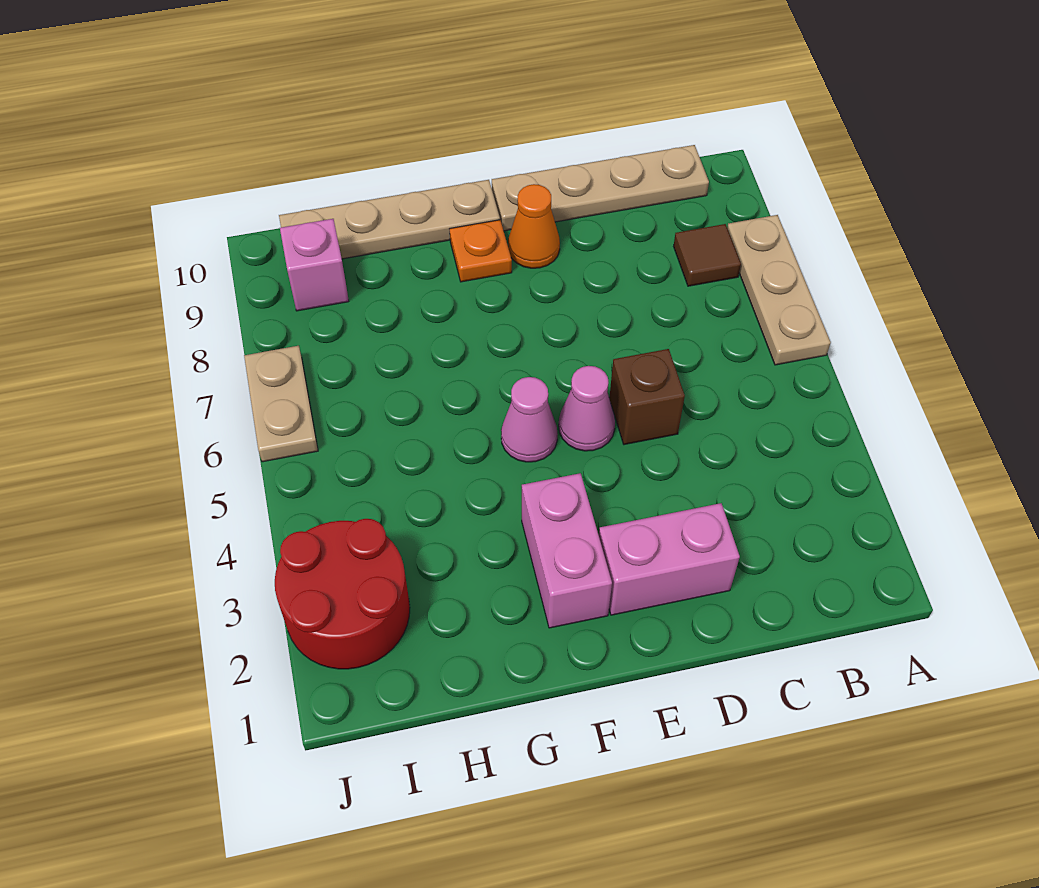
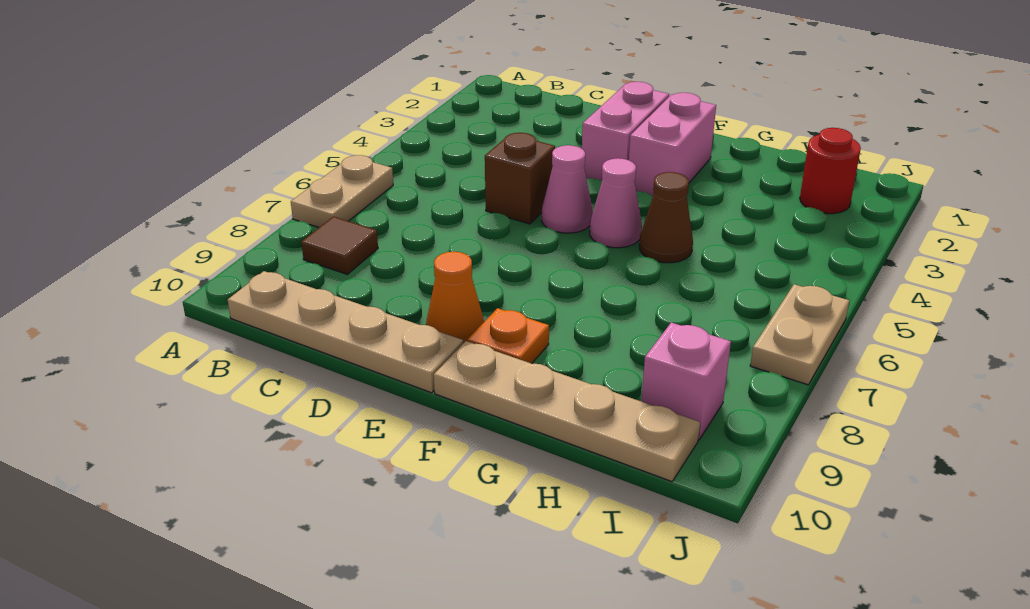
tan 1x3 plate [727,215,831,365] -> tan 1x2 plate [291,155,393,227]
pink 1x2 brick [599,503,740,615] -> pink 1x2 brick turned to [582,82,669,181]
none -> brown 1x1 cone [639,172,693,263]
red 2x2 round brick [275,519,410,669] -> red 1x1 round brick [800,128,861,214]

